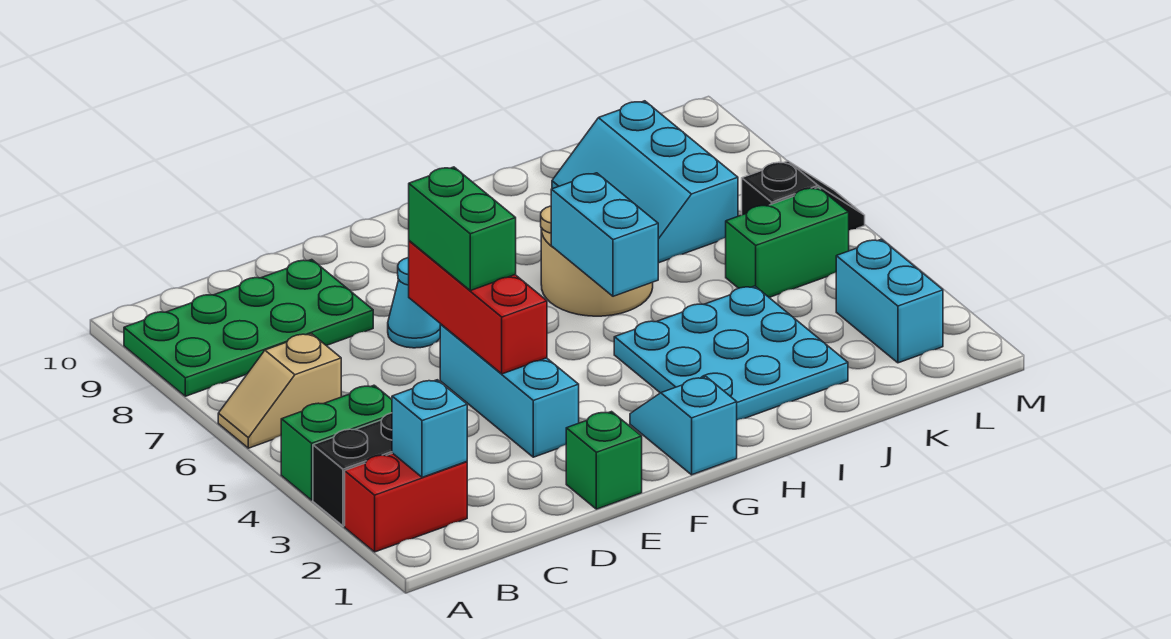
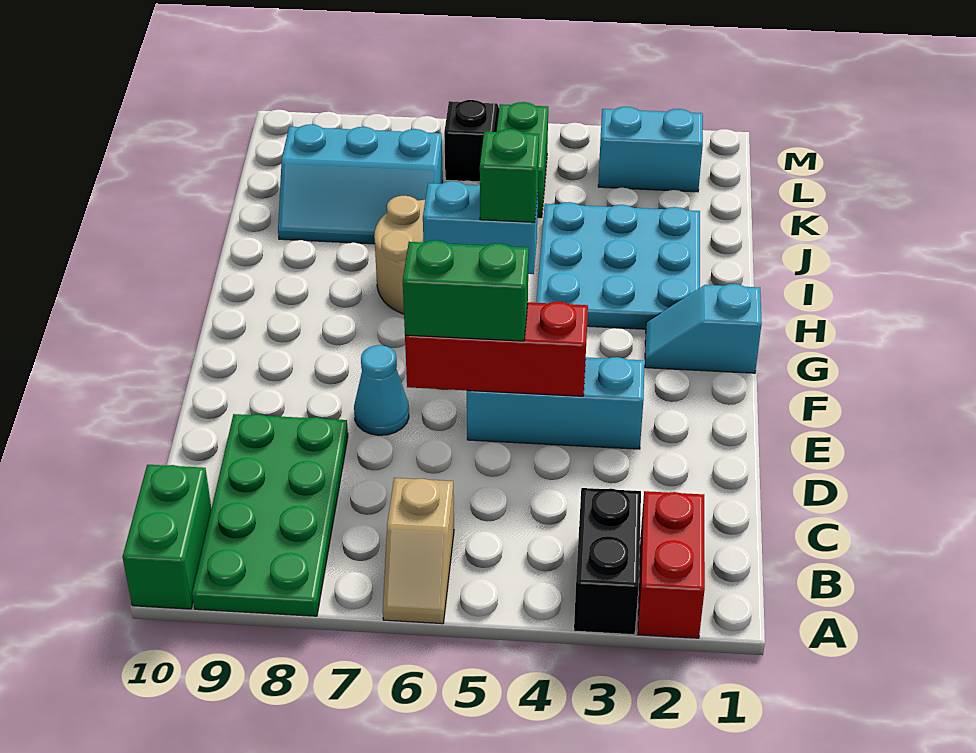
green 1x2 brick [281,385,392,500] -> green 1x2 brick moved to [122,465,212,609]
cyan 1x1 brick [392,380,467,477] -> none
green 1x1 brick [566,412,642,509] -> green 1x1 brick moved to [480,129,539,222]

